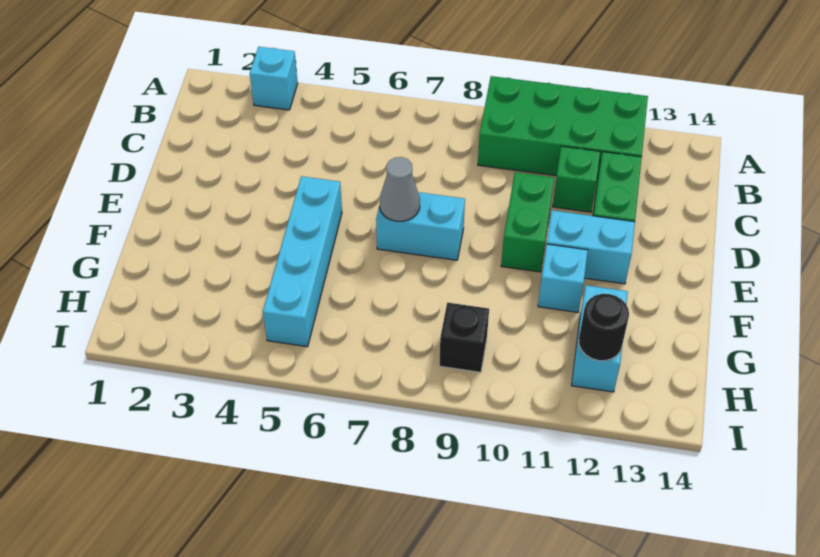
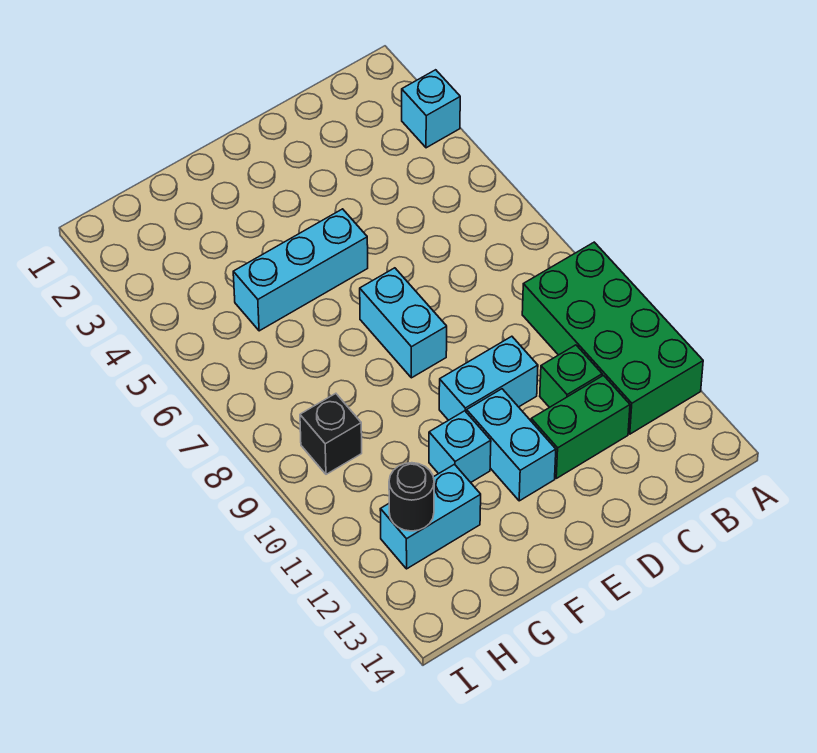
green 1x2 brick [501,172,554,272] -> cyan 1x2 brick [439,336,538,420]
cyan 1x4 brick [263,176,342,347] -> cyan 1x3 brick [233,209,368,331]
grey 1x1 cone [380,157,420,221] -> none

